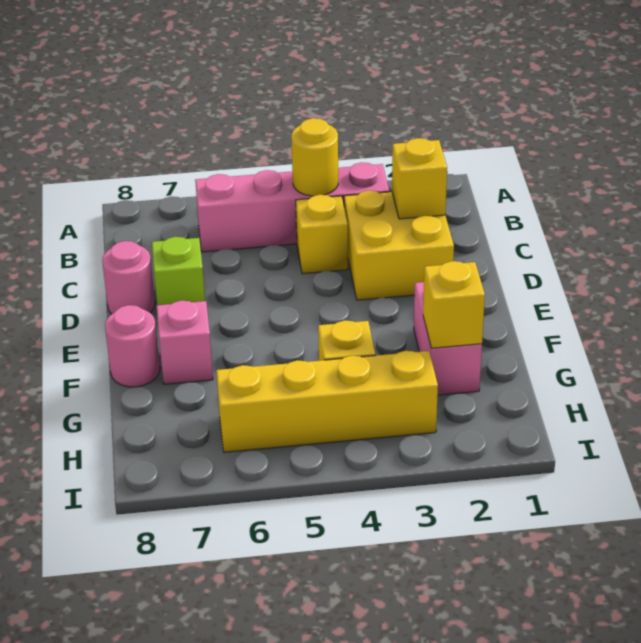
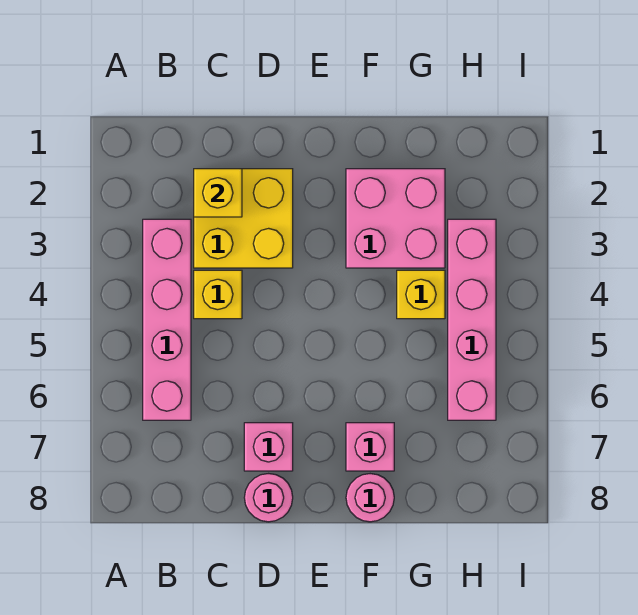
yellow 1x1 round brick [291,118,338,196] -> none
lime 1x1 brick [152,237,205,305] -> pink 1x1 brick [244,423,293,471]
pink 1x2 brick [414,282,482,395] -> pink 2x2 brick [346,169,445,268]
yellow 1x1 brick [423,261,485,348] -> none
yellow 1x4 brick [216,351,438,452] -> pink 1x4 brick [448,219,496,420]

